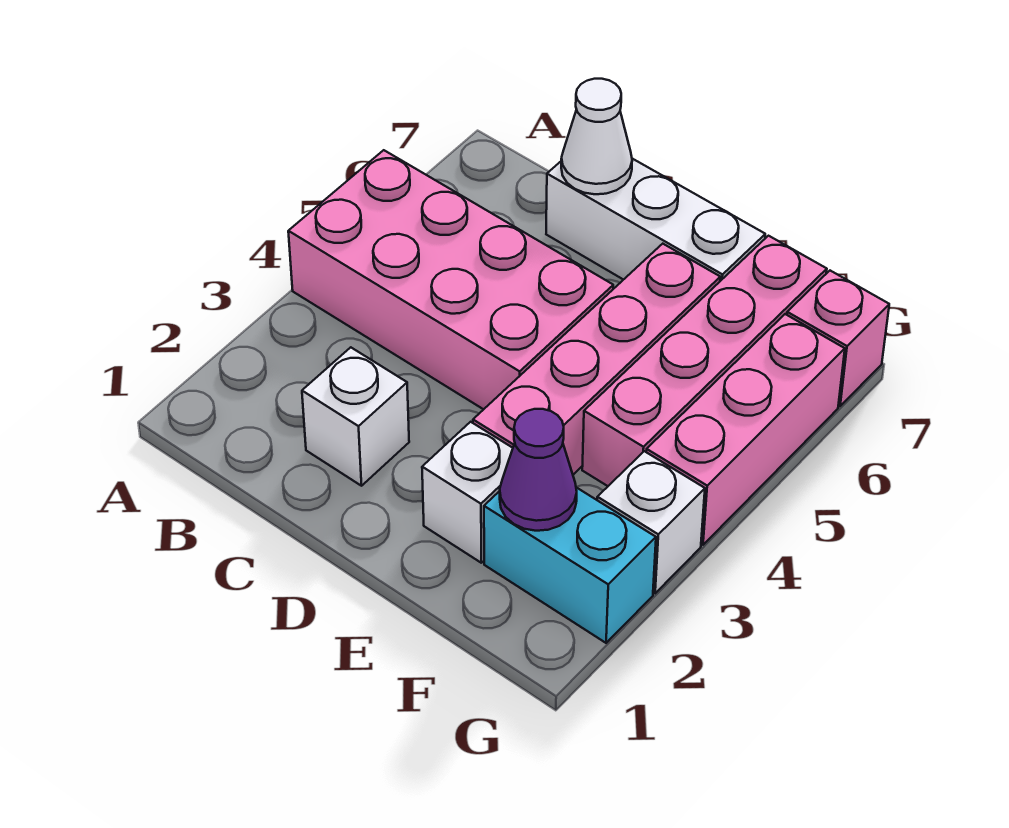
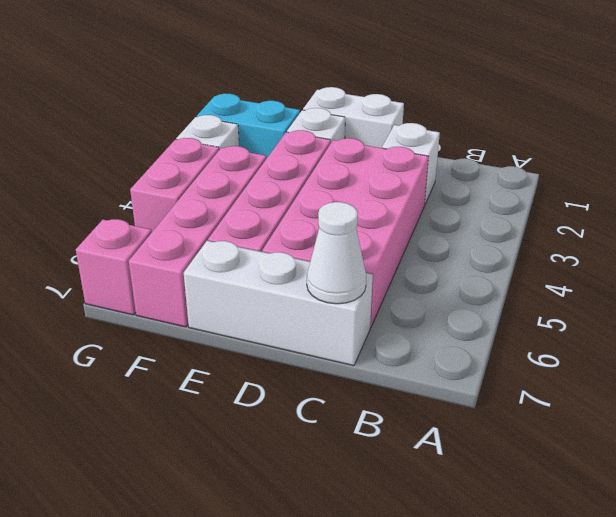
pink 2x4 brick [288,150,613,409] -> pink 2x4 brick turned to [262,138,428,328]
none -> white 1x2 brick [303,87,404,148]
purple 1x1 cone [500,409,577,531] -> none
pink 1x3 brick [646,314,845,545] -> pink 1x2 brick [130,138,219,232]

